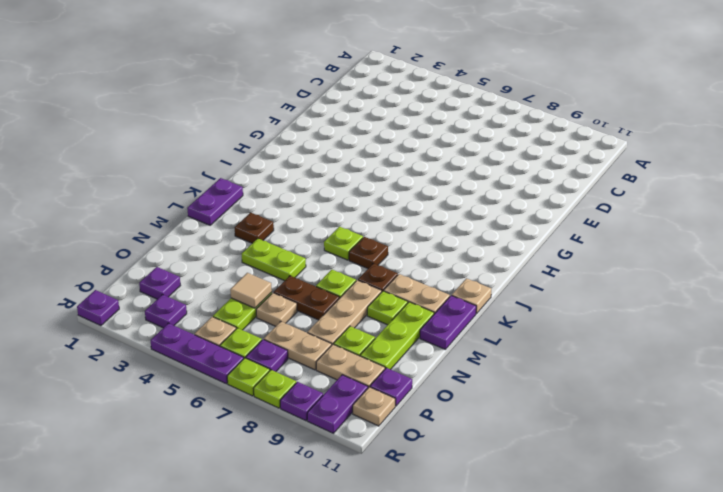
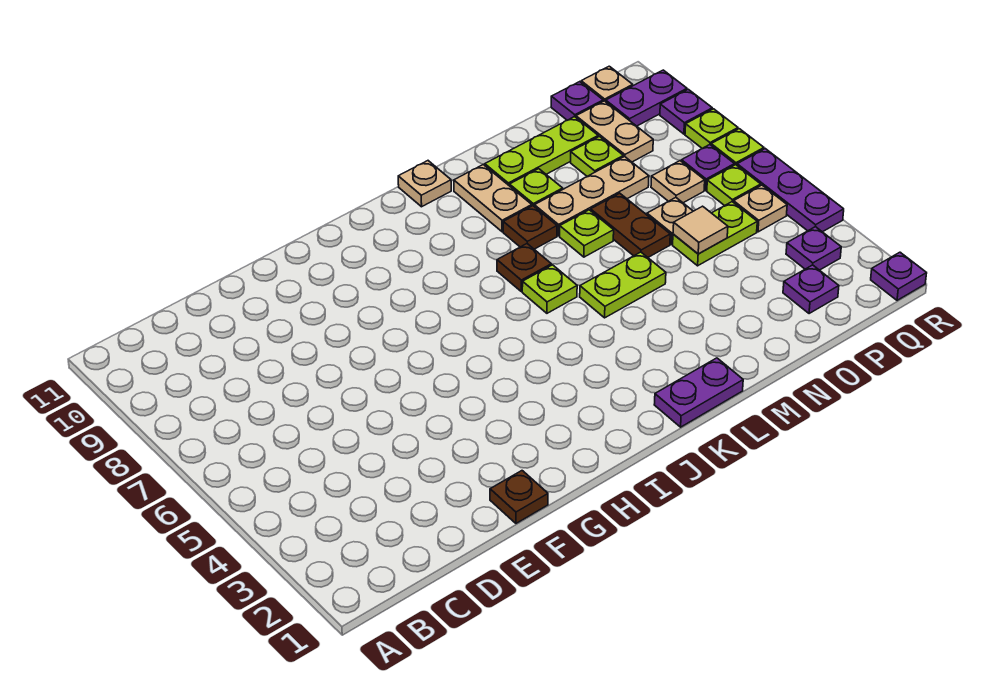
brown 1x1 plate [235,213,274,243] -> brown 1x1 plate moved to [490,471,548,523]
purple 1x2 plate [420,295,476,349] -> none
lime 1x2 plate [242,238,306,281] -> lime 1x2 plate turned to [580,252,666,318]
tan 1x2 plate [264,321,332,370] -> tan 1x1 plate [651,161,705,203]

